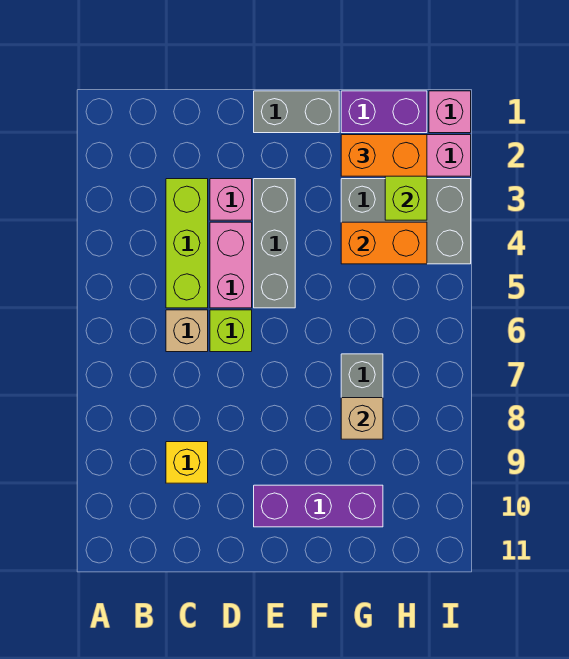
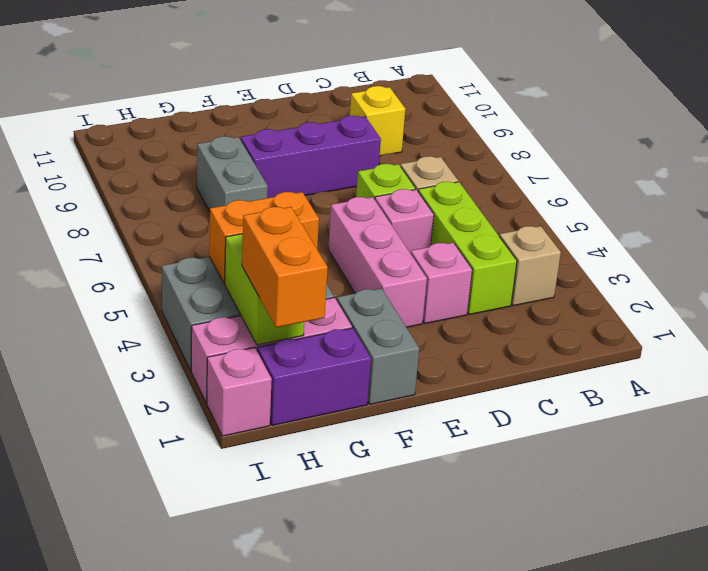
pink 1x2 brick [210,222,252,308] -> pink 1x1 brick [375,189,434,253]
grey 1x2 brick [254,91,339,133] -> grey 1x2 brick turned to [337,288,419,404]
grey 1x3 brick [254,179,295,308] -> pink 1x3 brick [328,197,427,327]
purple 1x3 brick [254,485,383,527] -> purple 1x3 brick moved to [241,116,381,198]
orange 1x2 brick [341,135,427,176] -> orange 1x2 brick turned to [242,207,328,327]
tan 1x1 brick [341,398,383,439] -> tan 1x1 brick moved to [499,226,561,306]

